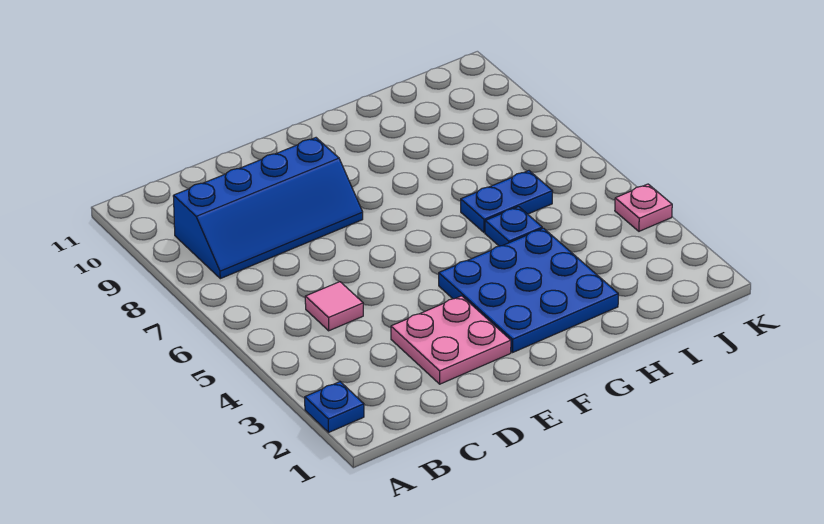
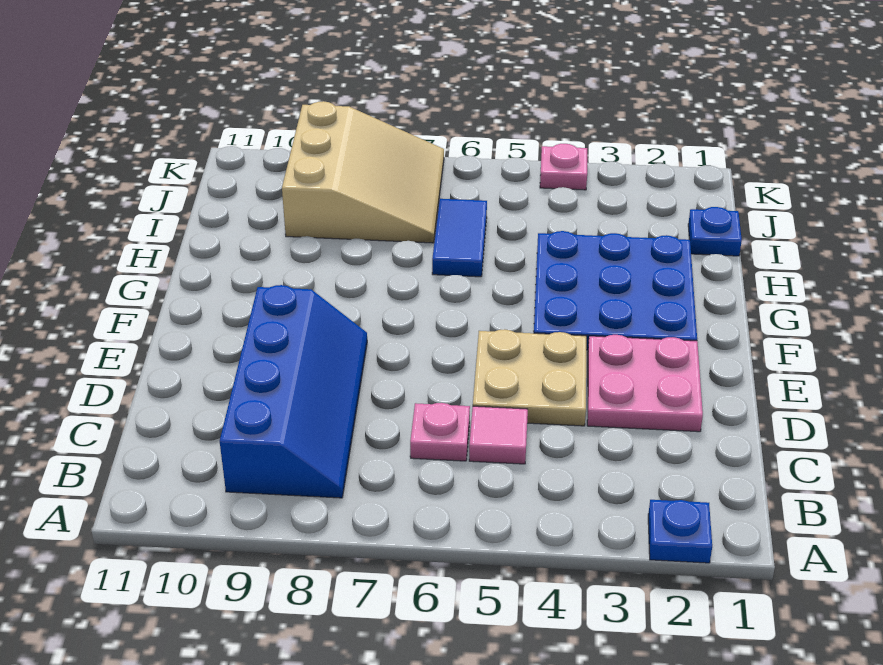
none -> pink 1x1 plate [410,403,470,461]
none -> tan 2x2 plate [473,329,586,426]
blue 1x1 plate [485,207,542,246] -> blue 1x1 plate moved to [688,207,742,256]
blue 1x2 plate [461,171,553,232] -> blue 1x2 tile [432,199,487,277]
none -> tan 3x3 slope [282,101,444,243]

